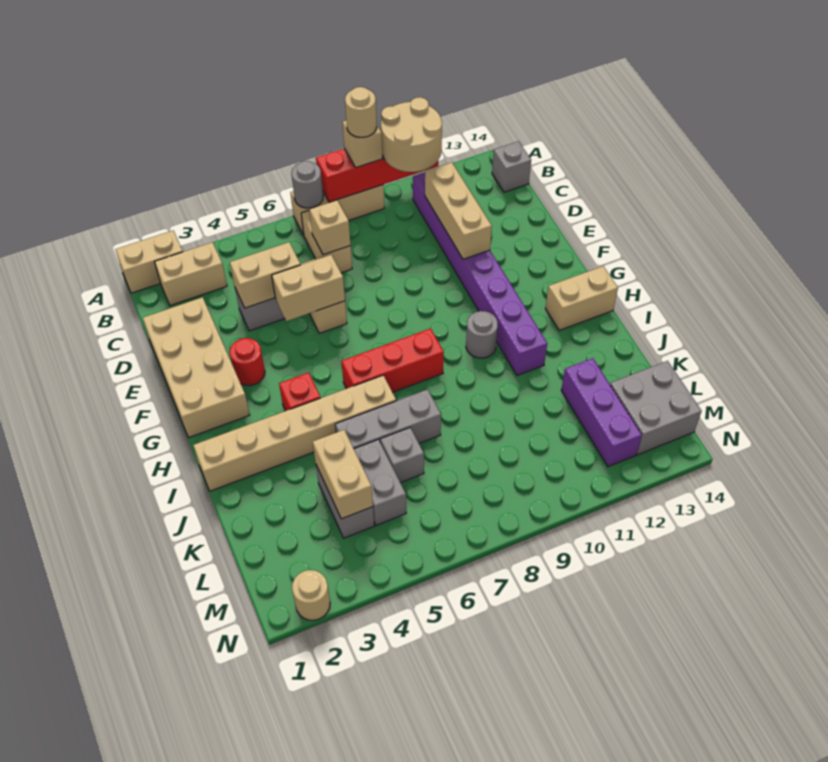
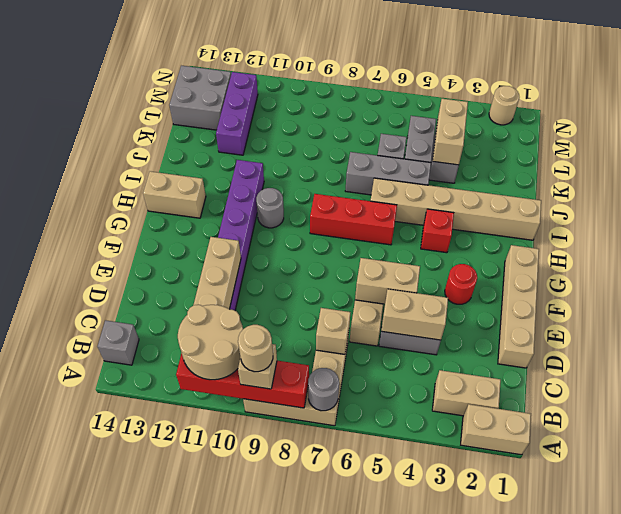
tan 2x4 brick [143,297,250,438] -> tan 1x4 brick [498,245,539,368]

